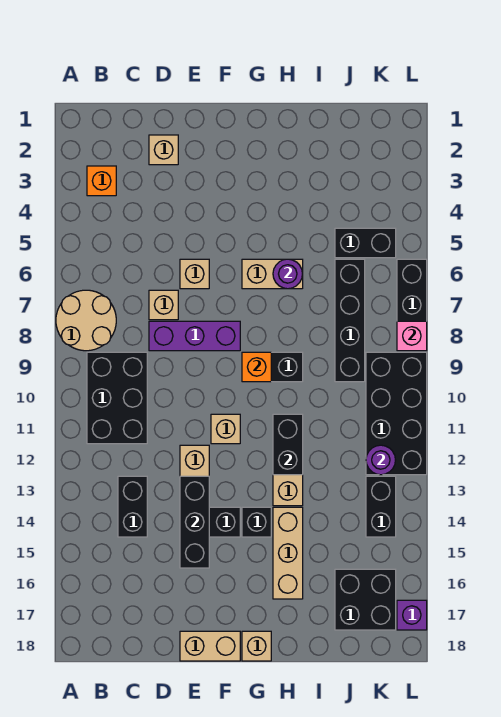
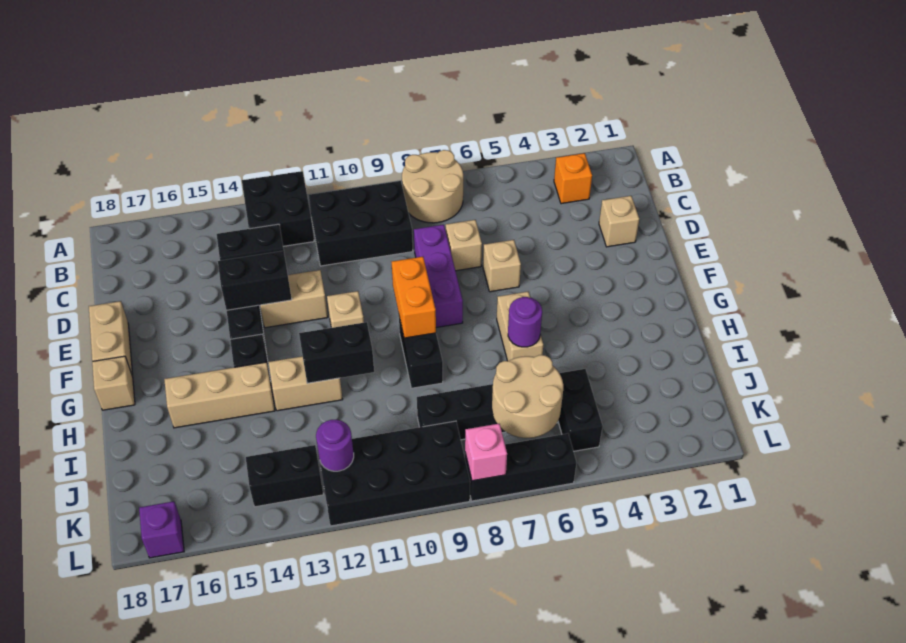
black 1x3 brick [180,476,209,568] -> black 1x2 brick [218,251,292,310]
orange 1x1 brick [242,352,271,382] -> orange 1x2 brick [391,257,436,338]
none -> tan 2x2 round brick [492,355,563,438]
black 2x2 brick [335,569,396,630] -> black 2x2 brick moved to [242,171,314,246]

